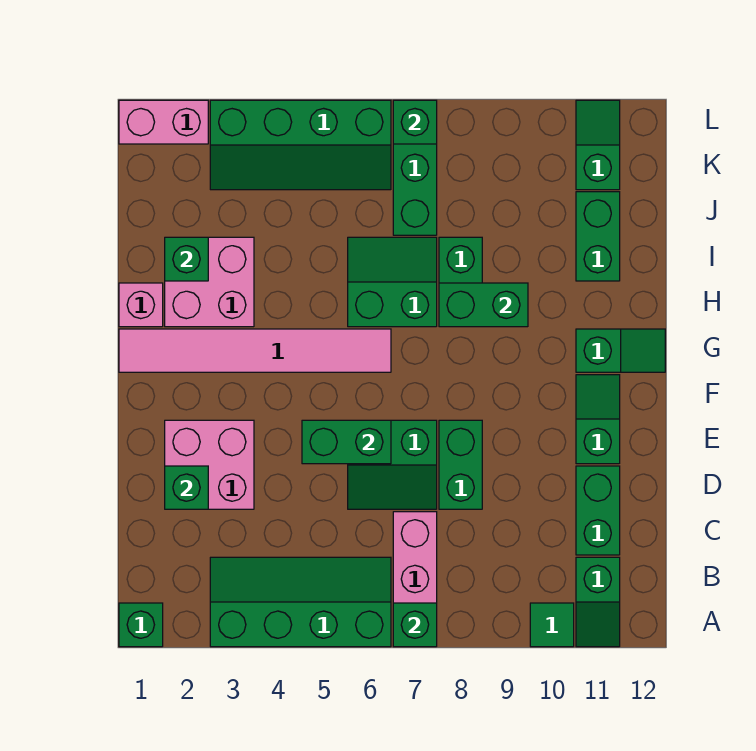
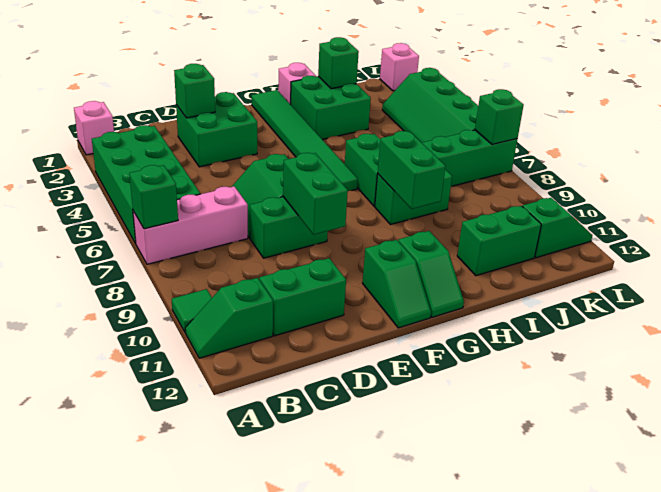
green 1x1 brick [119,603,163,647] -> pink 1x1 brick [74,101,114,155]
green 2x4 slope [210,557,391,647] -> green 2x4 brick [92,125,200,244]
pink 2x2 brick [165,420,254,509] -> green 2x2 brick [176,92,257,167]
green 1x2 brick [302,420,391,464] -> green 1x2 brick moved to [283,153,348,235]
green 1x2 slope [576,375,620,464] -> green 1x2 slope turned to [363,240,431,328]
pink 1x6 tile [119,329,391,372] -> green 1x6 tile [252,90,358,191]
pink 2x2 brick [165,237,254,327] -> green 2x2 brick [291,76,371,140]
pink 1x2 brick [119,100,208,144] -> pink 1x1 brick [380,43,419,91]

